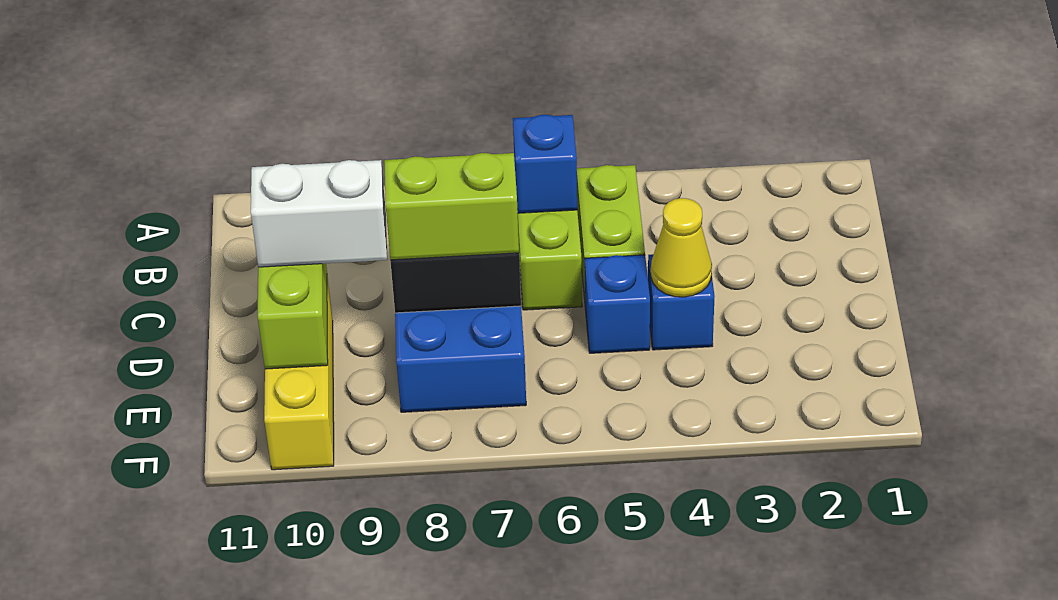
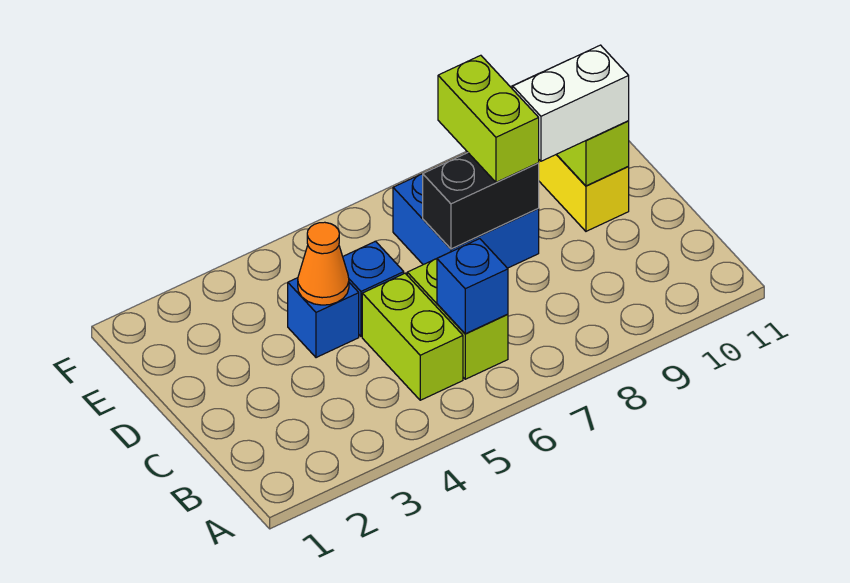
yellow 1x1 cone [651,198,712,297] -> orange 1x1 cone [298,222,349,305]
lime 1x2 brick [384,153,519,260] -> lime 1x2 brick turned to [438,55,539,182]

